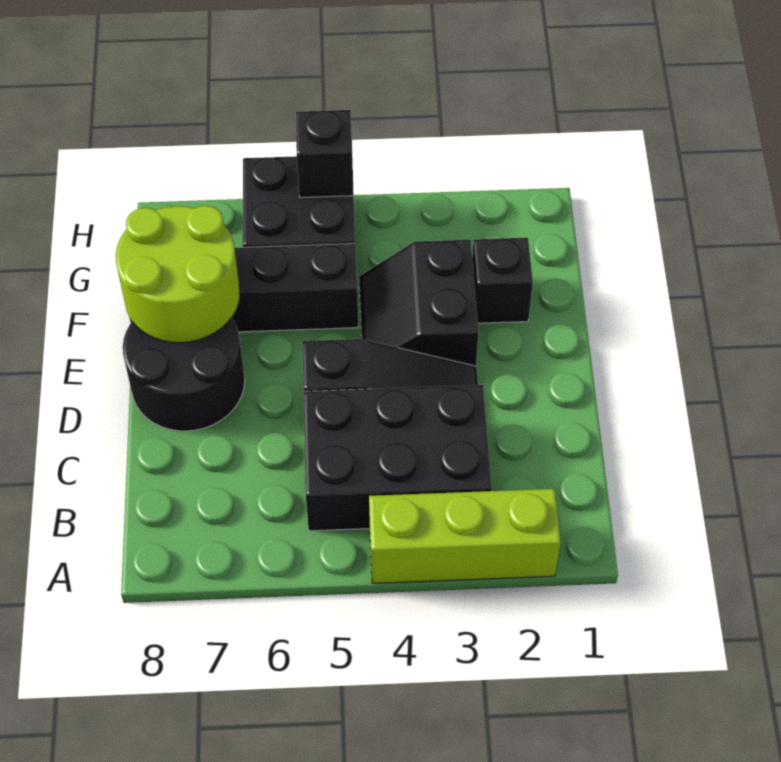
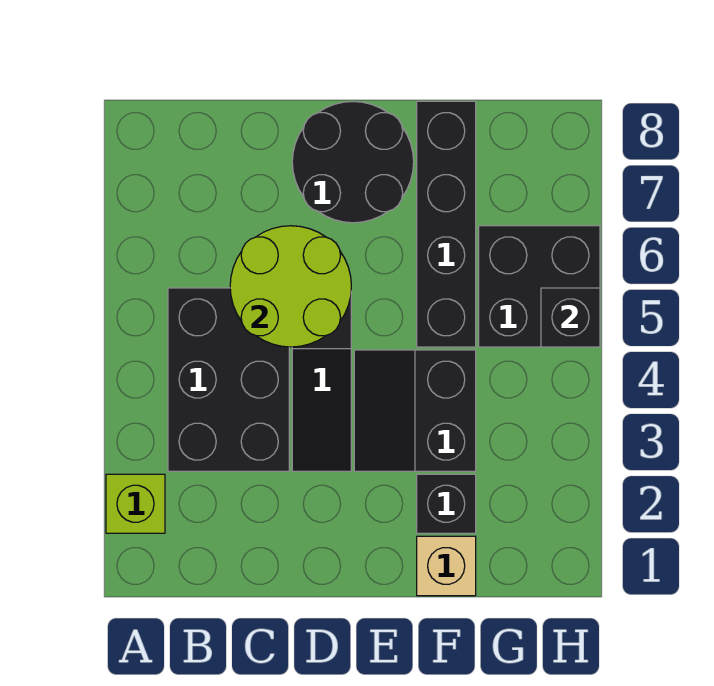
lime 1x3 brick [369,489,561,583] -> lime 1x1 brick [106,474,165,533]
black 2x2 slope [359,240,479,366] -> black 2x2 slope turned to [354,350,476,471]
lime 2x2 round brick [116,206,240,343] -> lime 2x2 round brick moved to [230,226,351,347]
none -> tan 1x1 brick [417,536,476,596]

